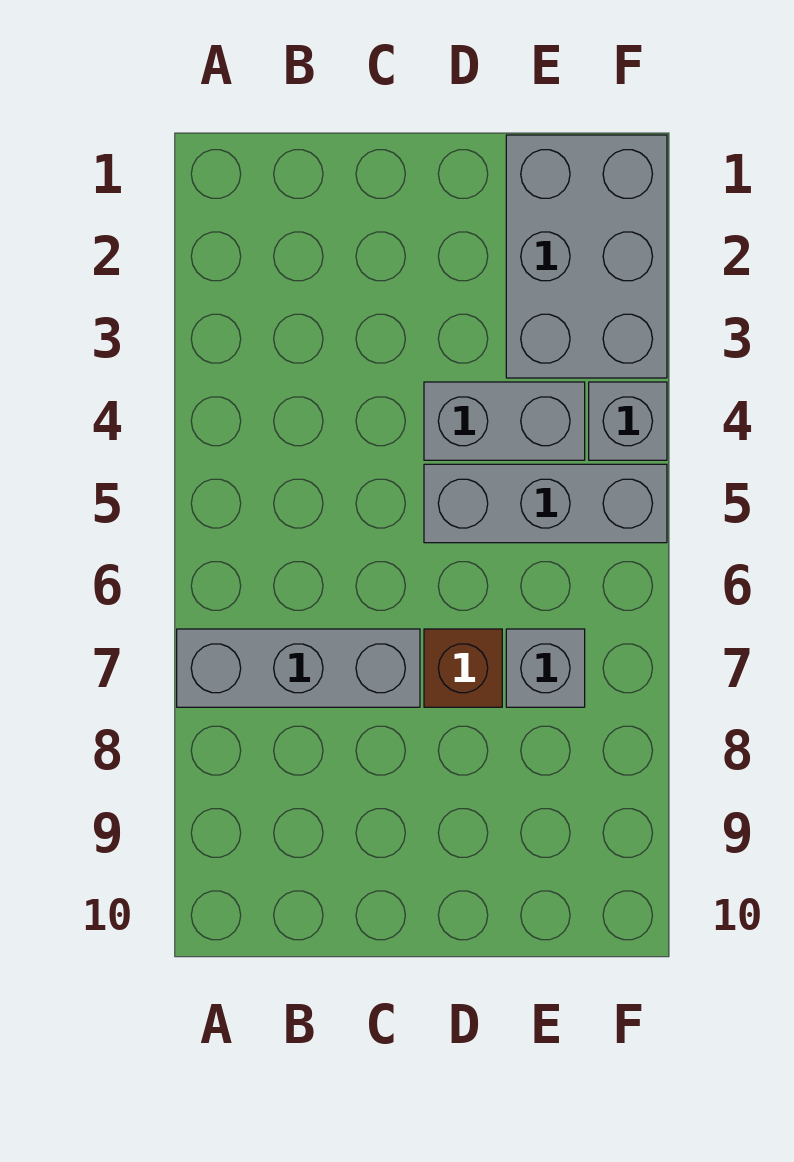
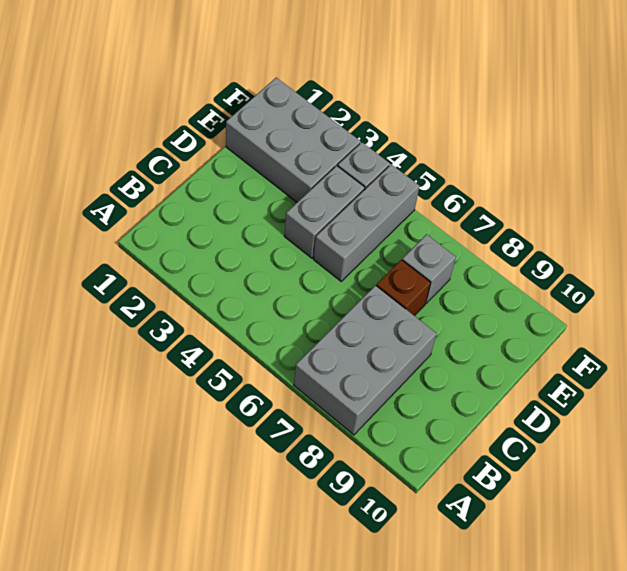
grey 1x3 brick [177,629,420,707] -> grey 2x3 brick [294,286,437,435]

